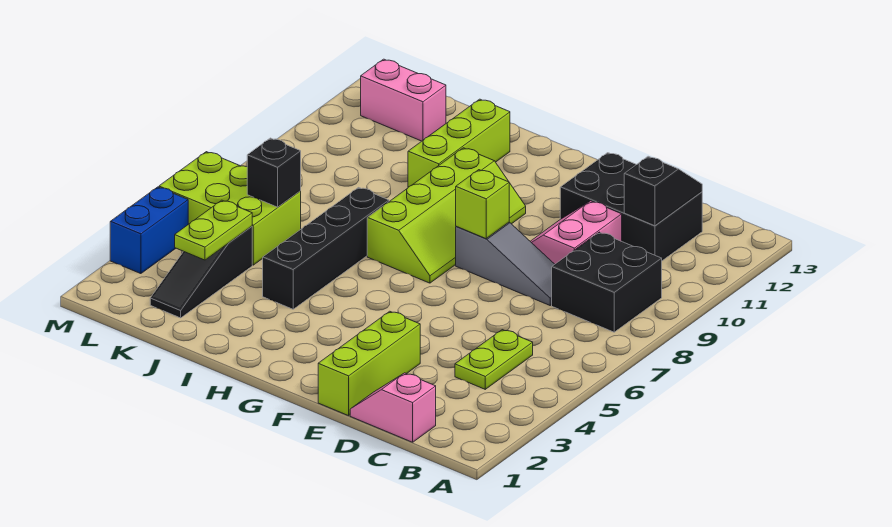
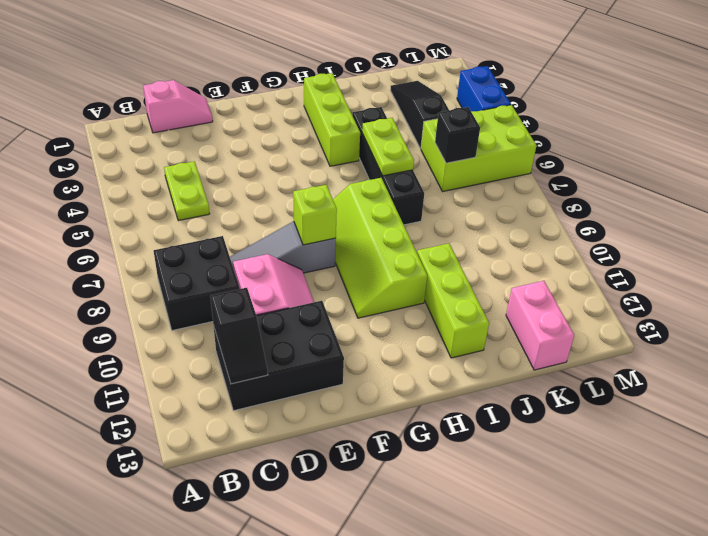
lime 1x3 brick [318,311,420,416] -> lime 1x3 brick moved to [304,73,360,166]
lime 1x2 plate [175,200,252,260] -> lime 1x2 plate moved to [362,118,414,176]
pink 1x2 brick [361,59,446,141] -> pink 1x2 brick turned to [506,281,574,370]

